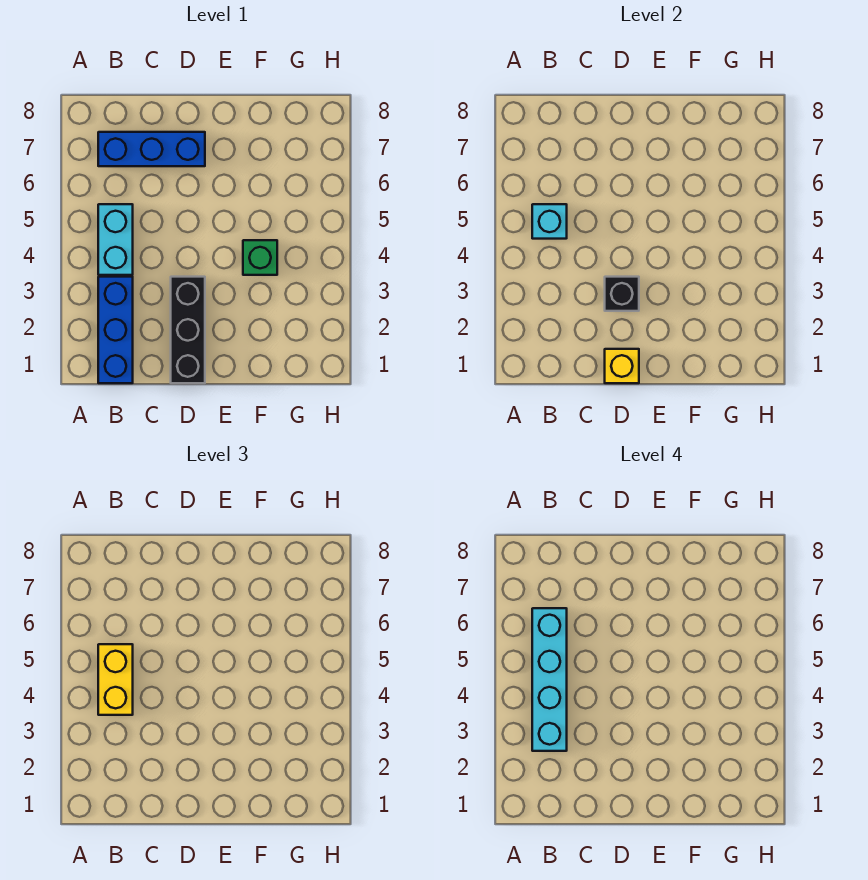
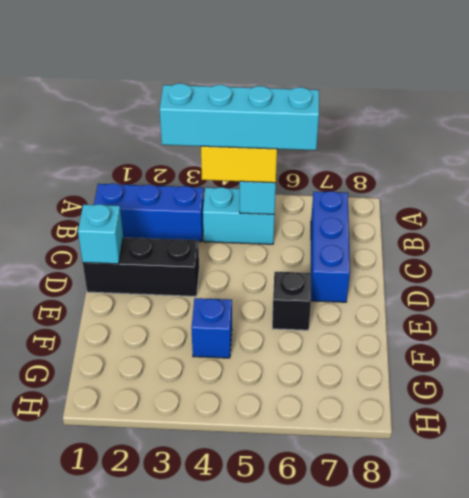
yellow 1x1 brick [605,349,639,383] -> cyan 1x1 brick [78,204,123,264]
black 1x1 brick [605,277,639,311] -> black 1x1 brick moved to [272,272,311,330]
green 1x1 brick [243,240,277,275] -> blue 1x1 brick [191,298,232,358]

